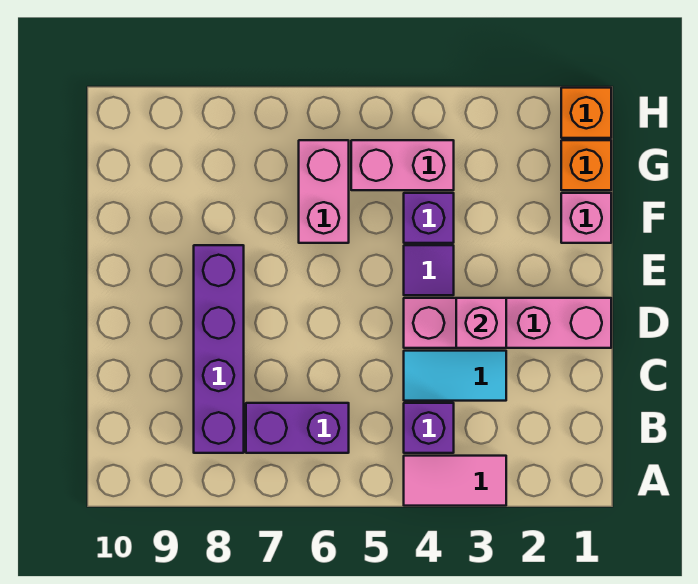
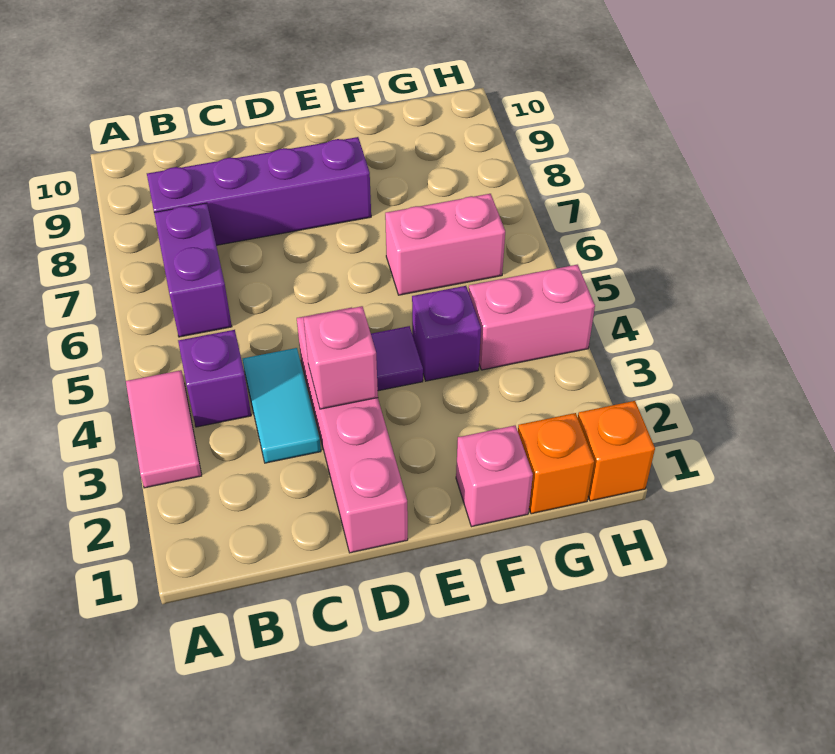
pink 1x2 brick [351,140,454,190] -> pink 1x2 brick turned to [469,265,595,370]

